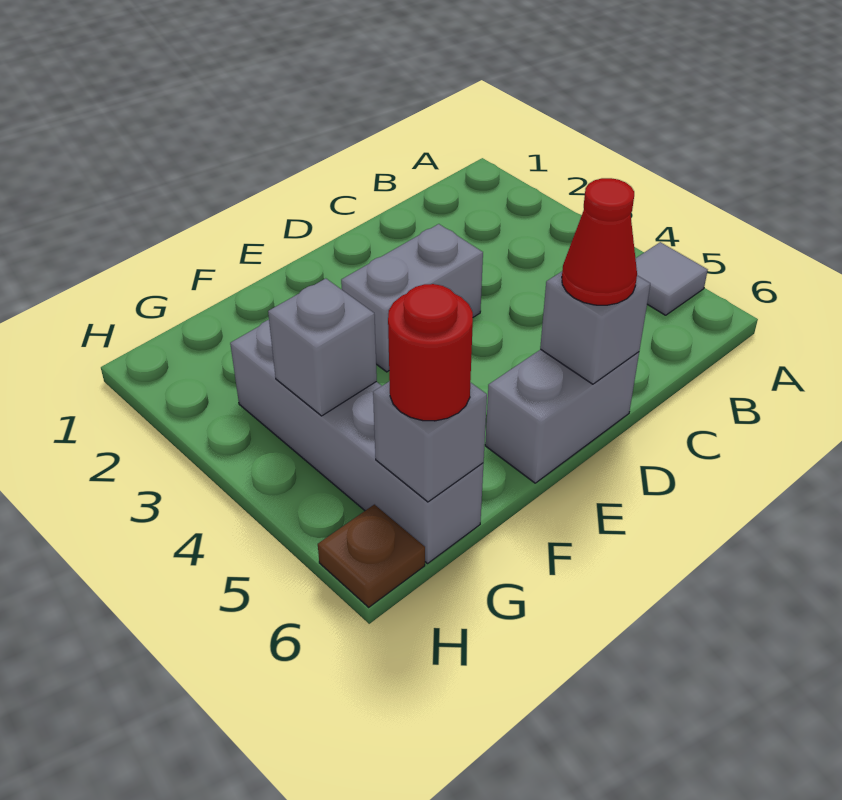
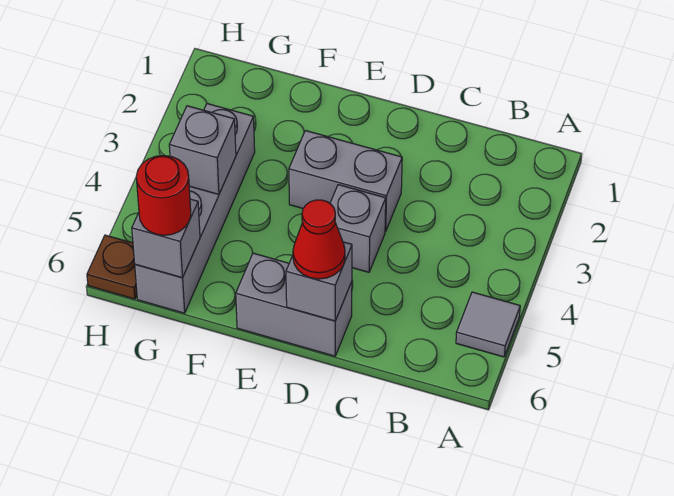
none -> grey 1x1 brick [330,185,386,272]

